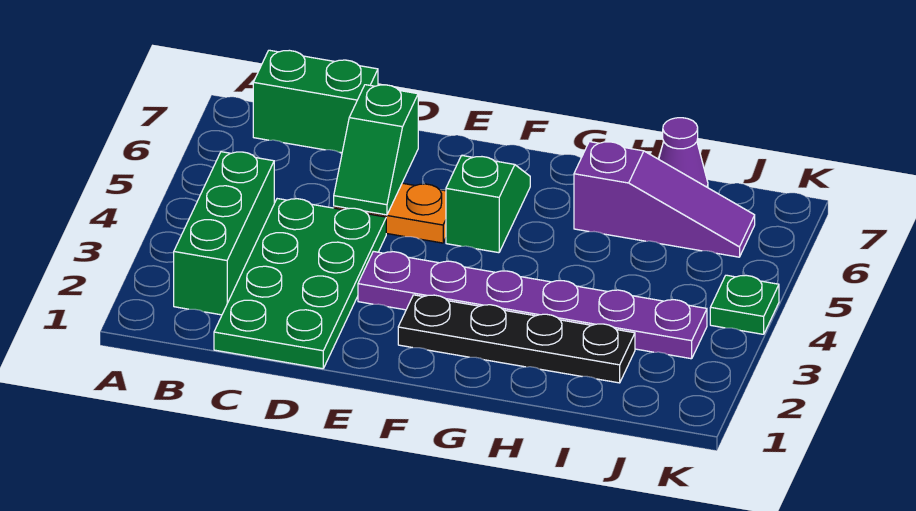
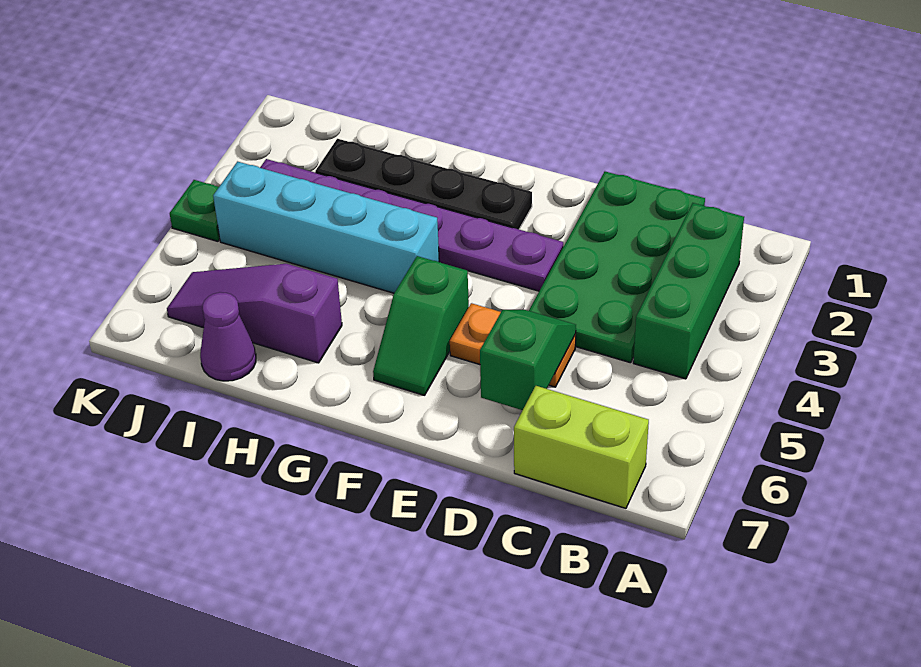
green 1x2 brick [253,50,378,153] -> lime 1x2 brick [514,386,649,508]
none -> cyan 1x4 brick [213,162,439,293]

